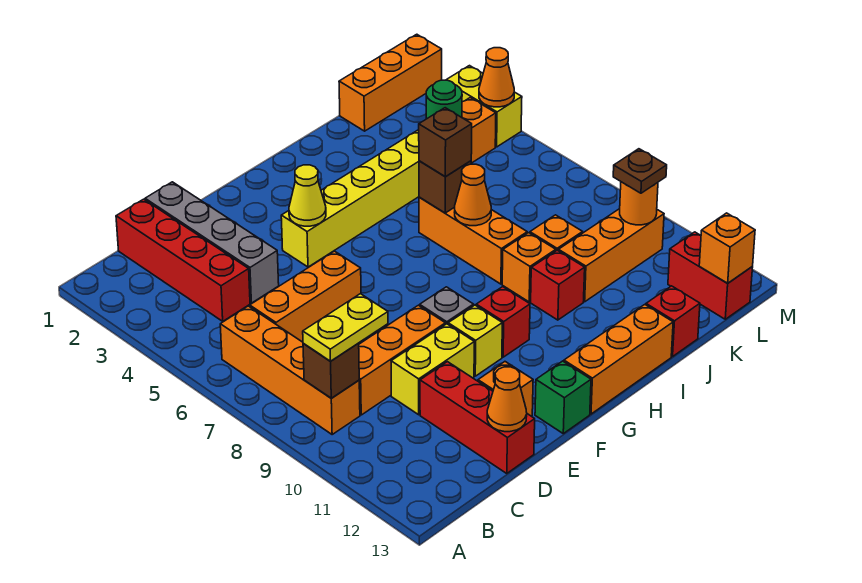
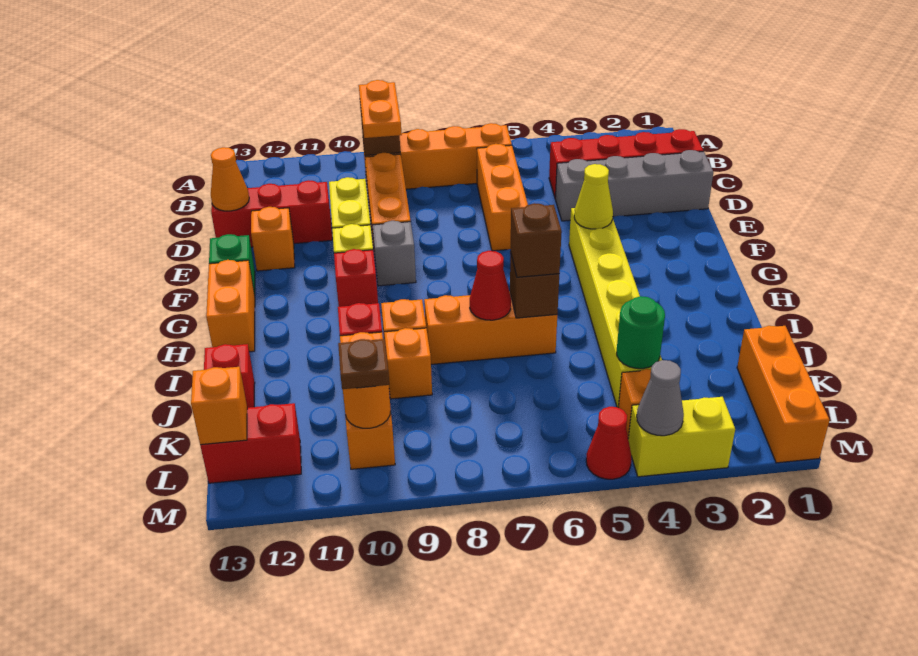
yellow 1x2 plate [303,294,388,361] -> orange 1x2 plate [359,80,402,138]
orange 1x3 brick [564,305,673,414] -> orange 1x2 brick [206,260,255,352]
orange 1x1 cone [455,164,491,226] -> red 1x1 cone [470,251,511,320]
orange 1x1 cone [479,48,514,107] -> grey 1x1 cone [637,360,684,436]
none -> red 1x1 cone [586,407,632,479]

